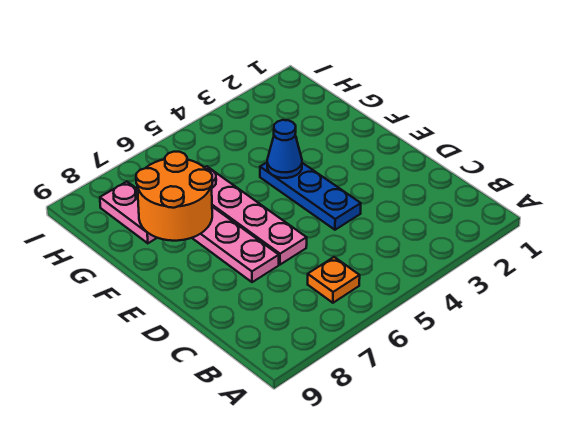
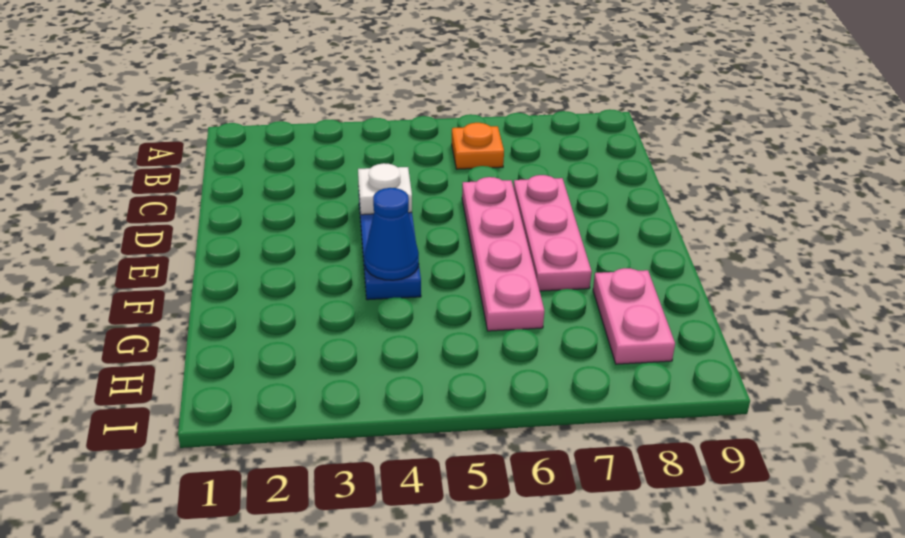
none -> white 1x1 plate [358,163,412,215]
orange 2x2 round brick [136,152,212,241] -> none

